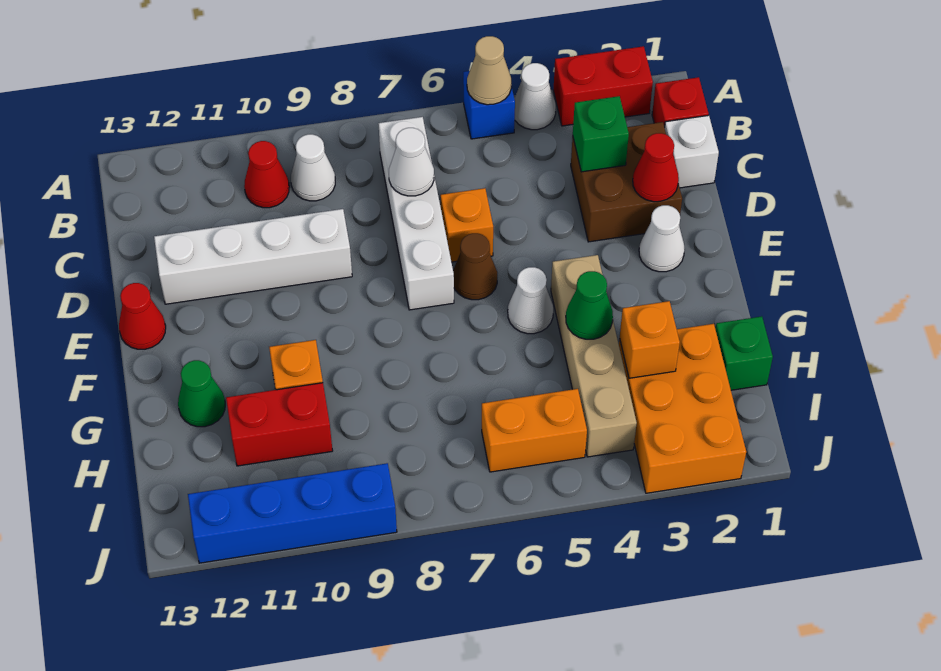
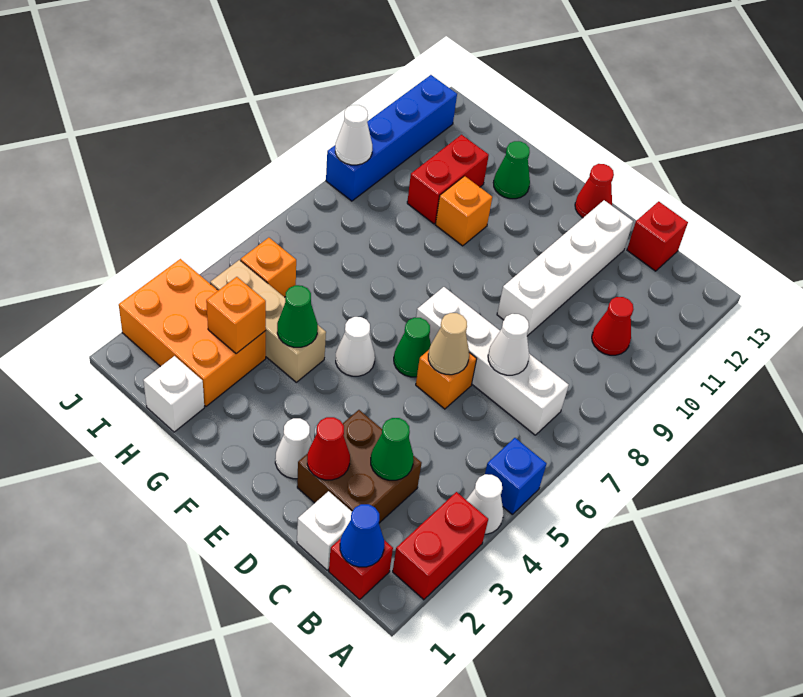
tan 1x1 cone [467,36,511,105] -> tan 1x1 cone moved to [428,313,469,375]
none -> blue 1x1 cone [340,504,384,567]
white 1x1 cone [291,134,335,201] -> white 1x1 cone moved to [335,105,372,165]
green 1x1 brick [573,96,629,172] -> green 1x1 cone [371,418,414,480]
none -> red 1x1 brick [627,201,688,271]
brown 1x1 cone [453,233,497,300] -> green 1x1 cone [394,318,431,377]
tan 1x4 brick [551,255,637,457] -> tan 1x3 brick [210,260,326,382]
green 1x1 brick [715,316,773,390] -> white 1x1 brick [143,356,204,432]
orange 1x2 brick [482,389,587,472] -> orange 1x1 brick [241,238,296,297]

